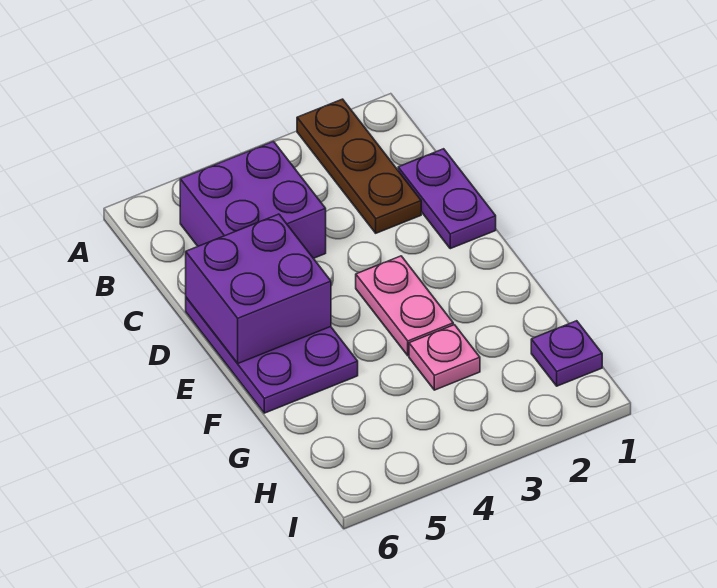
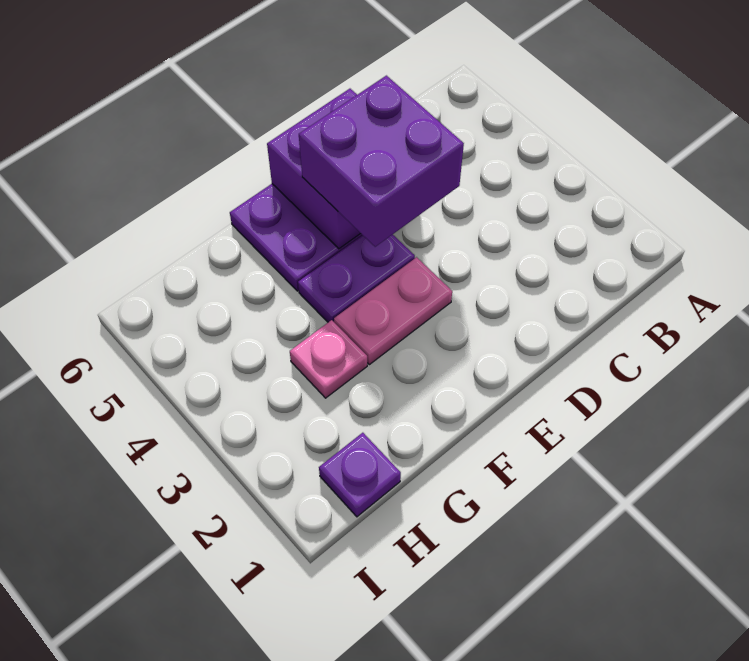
brown 1x3 plate [297,99,421,233] -> none
purple 2x2 brick [180,141,326,258] -> purple 2x2 brick moved to [299,76,464,247]
purple 1x2 plate [398,149,496,249] -> purple 1x2 plate moved to [298,234,415,322]

